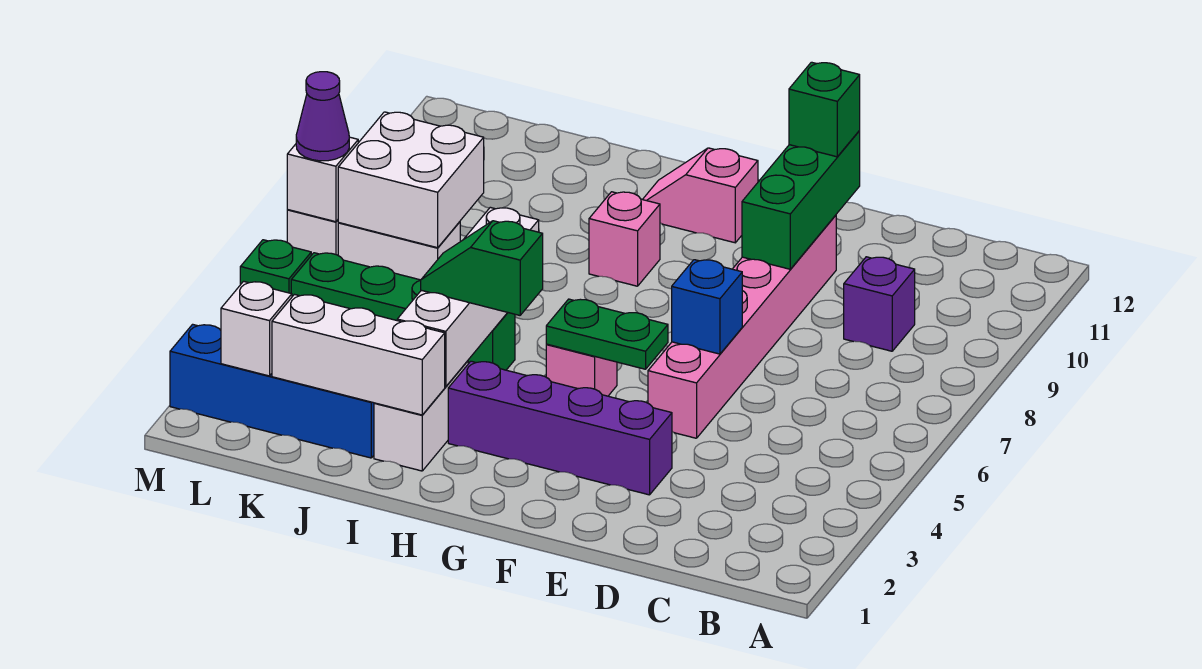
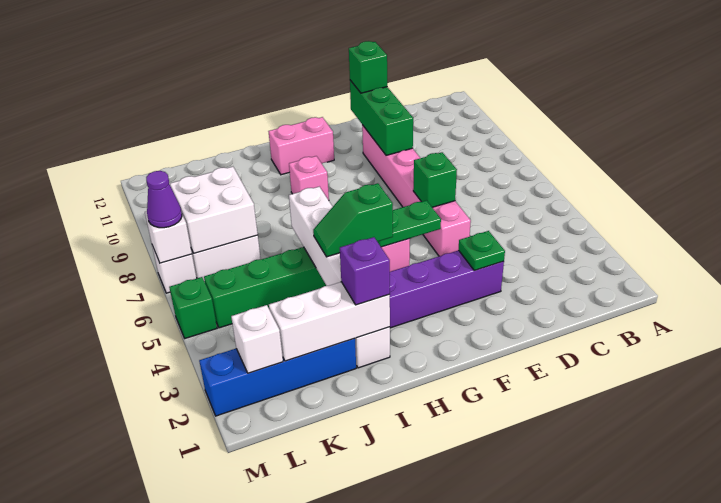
purple 1x1 brick [844,257,915,351] -> purple 1x1 brick moved to [340,237,390,305]
none -> green 1x1 plate [459,231,505,270]
blue 1x1 brick [672,260,742,354] -> green 1x1 brick [413,152,457,207]
pink 1x2 slope [643,148,758,243] -> pink 1x2 brick [269,117,334,175]

